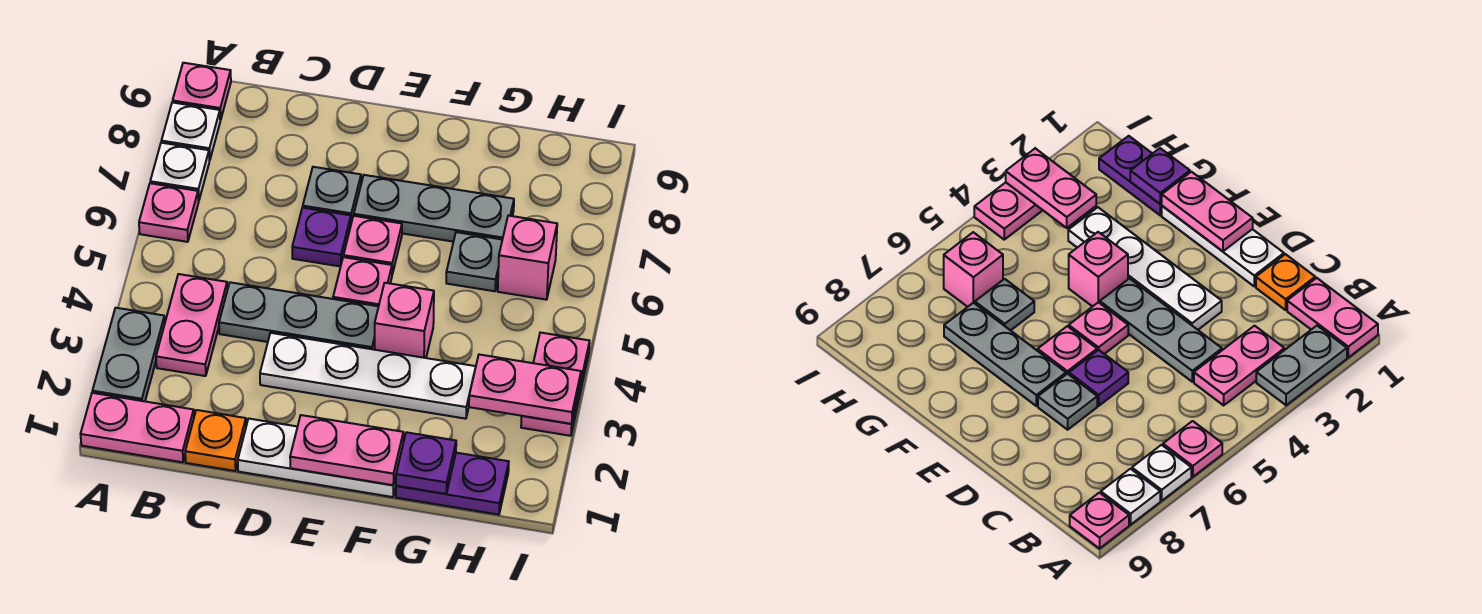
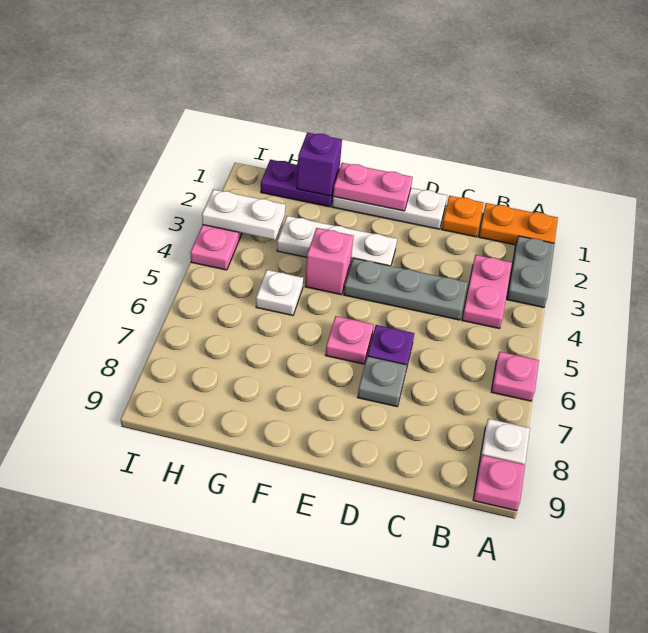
pink 1x2 plate [81,393,194,462] -> orange 1x2 plate [479,203,558,245]
white 1x1 plate [150,143,209,201] -> white 1x1 plate moved to [256,270,303,316]
white 1x4 plate [260,333,476,419] -> white 1x3 plate [277,216,397,266]
pink 1x1 plate [333,257,392,306] -> none
grey 1x3 plate [354,175,514,242] -> none
purple 1x1 plate [396,432,456,494] -> purple 1x1 brick [297,133,342,196]
grey 1x1 plate [446,232,502,291] -> none
pink 1x2 plate [469,355,581,424] -> white 1x2 plate [202,189,285,240]
pink 1x1 brick [498,216,557,300] -> none

